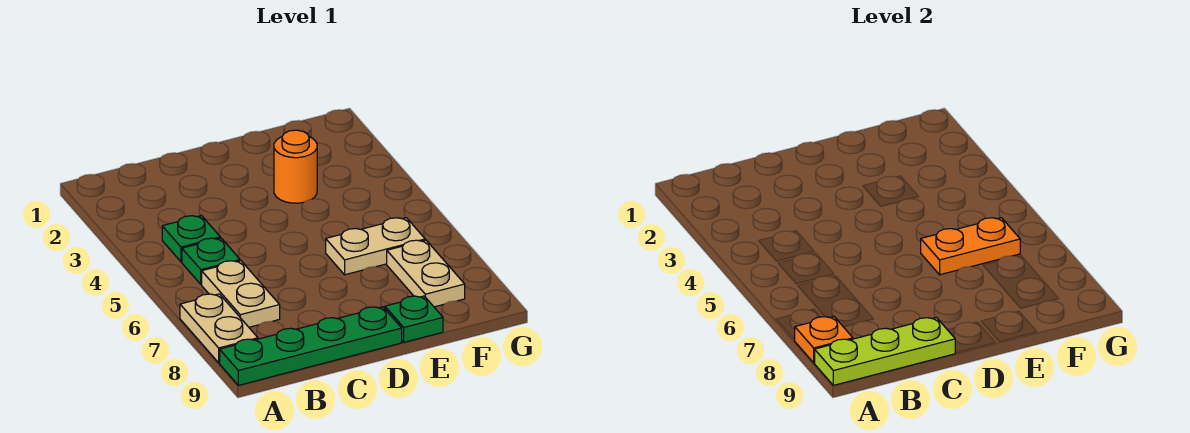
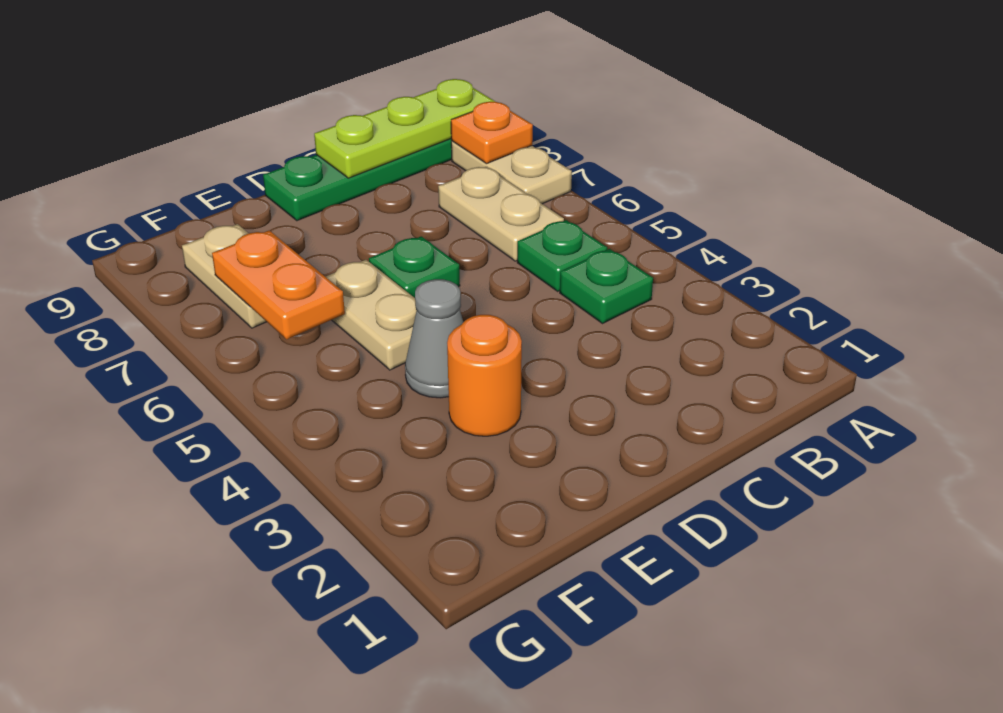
none -> grey 1x1 cone [405,279,463,398]
tan 1x2 plate [326,218,425,275] -> tan 1x2 plate turned to [325,260,416,370]
orange 1x2 plate [921,218,1020,275] -> orange 1x2 plate turned to [212,230,345,339]
green 1x1 plate [385,296,443,342] -> green 1x1 plate moved to [369,236,460,298]

